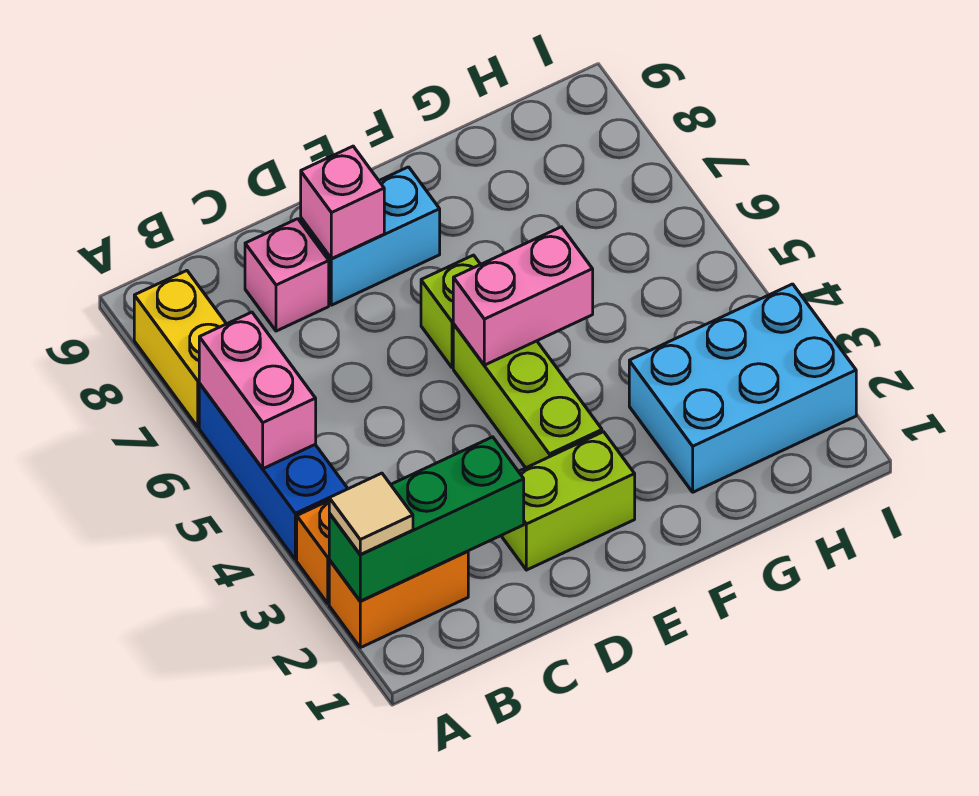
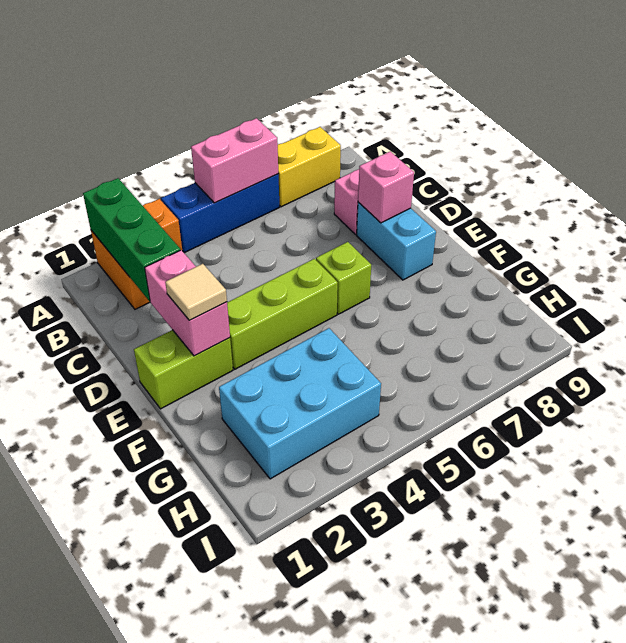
tan 1x1 tile [329,473,413,554] -> tan 1x1 tile moved to [165,264,227,320]
lime 1x2 brick [501,432,635,570] -> lime 1x2 brick turned to [134,330,233,409]
pink 1x2 brick [453,227,593,365] -> pink 1x2 brick moved to [145,250,230,356]
cyan 2x3 brick [629,284,856,492] -> cyan 2x3 brick turned to [219,328,381,479]

